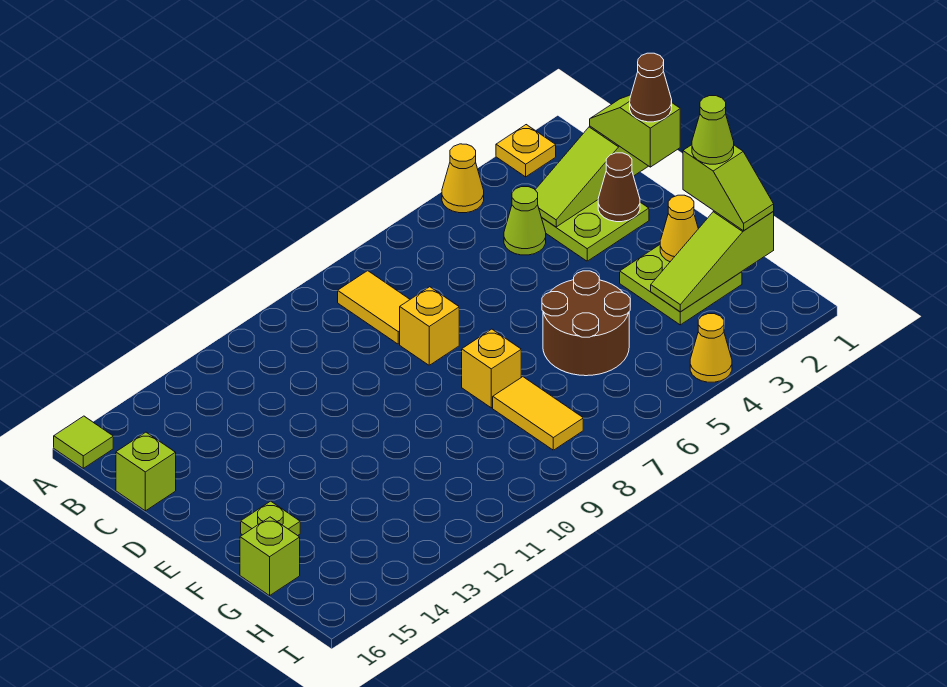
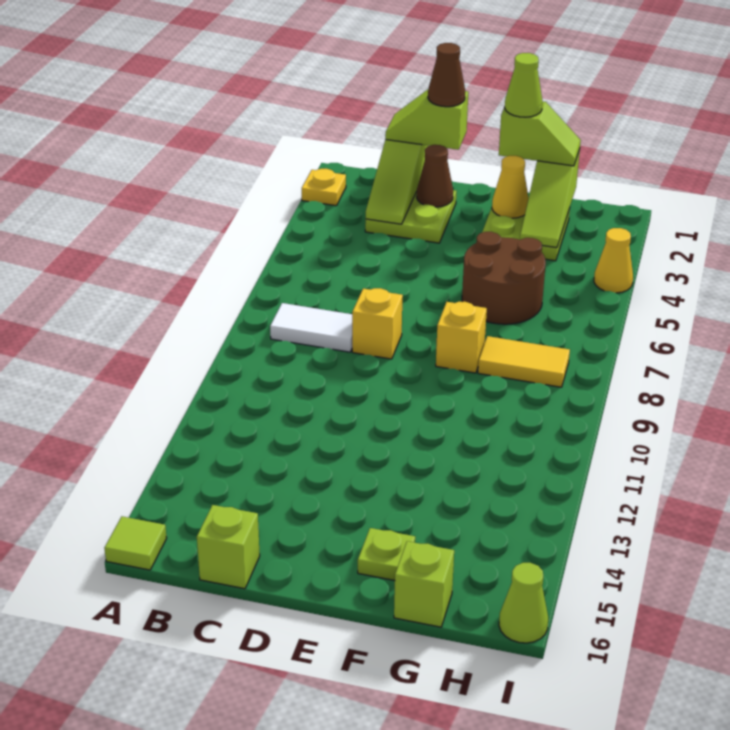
yellow 1x1 cone [442,144,484,213] -> none
yellow 1x2 tile [338,271,410,344] -> white 1x2 tile [270,303,352,352]
lime 1x1 cone [504,187,546,255] -> lime 1x1 cone moved to [499,563,548,643]

